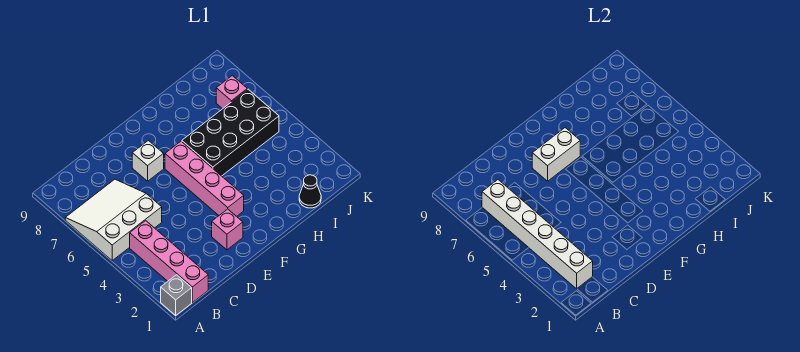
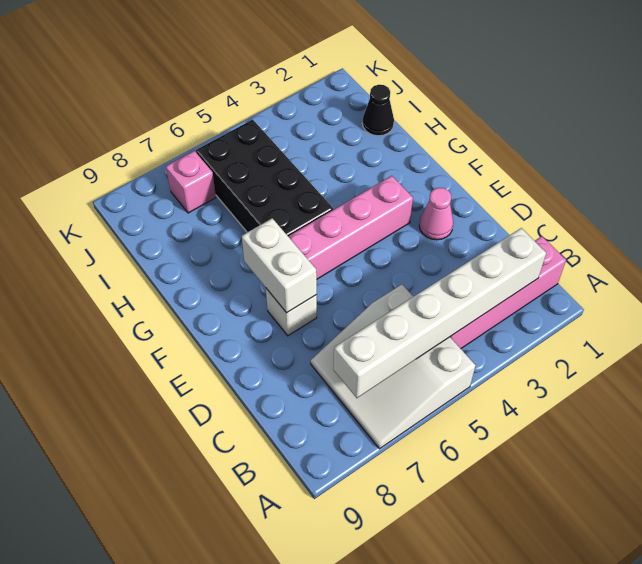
grey 1x1 brick [161,275,192,315] -> none
pink 1x1 brick [212,209,243,250] -> pink 1x1 cone [419,188,453,240]

